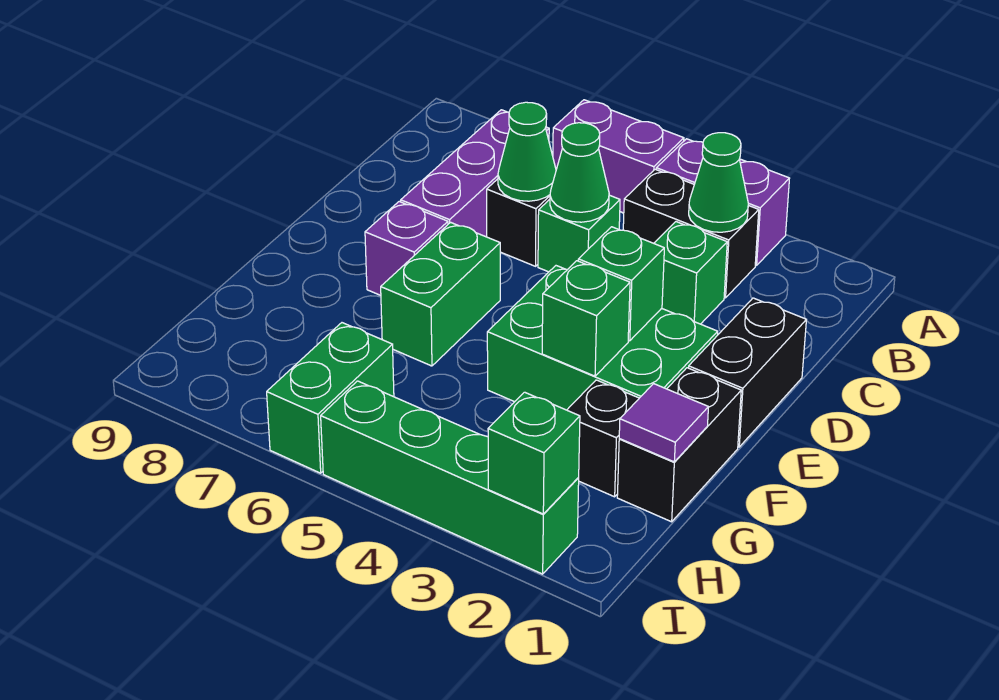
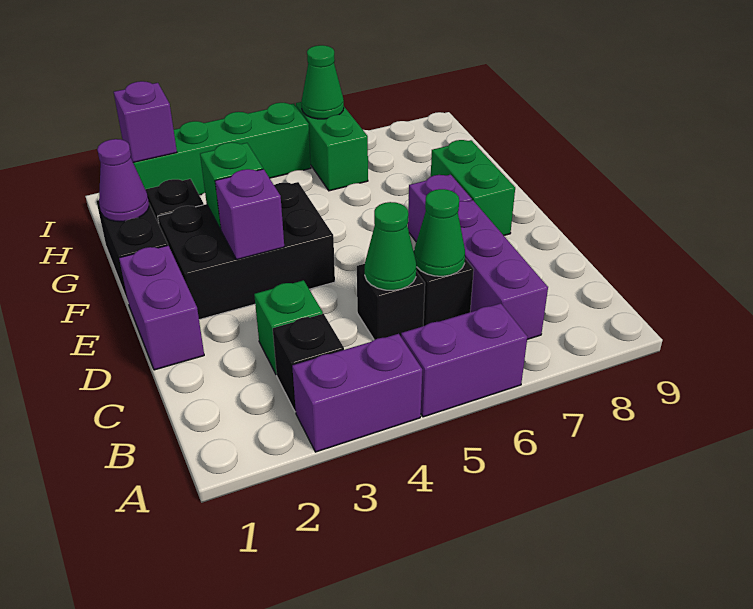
black 1x2 brick [623,169,759,298] -> black 1x1 brick [273,314,344,412]
green 1x1 cone [689,133,748,232] -> green 1x1 cone moved to [301,45,344,119]
green 1x1 brick [538,195,620,272] -> black 1x1 brick [357,264,425,340]
black 1x2 brick [689,298,806,447] -> purple 1x2 brick [119,246,204,370]
green 2x3 brick [487,266,718,410] -> black 2x3 brick [158,182,335,320]
green 1x1 brick [578,227,664,341] -> purple 1x1 brick [215,169,284,260]
green 1x2 brick [381,222,500,366] -> green 1x2 brick moved to [431,140,515,235]
purple 1x1 tile [619,384,708,462] -> purple 1x1 cone [97,139,149,222]
green 1x1 brick [488,392,580,514] -> purple 1x1 brick [114,81,177,162]

